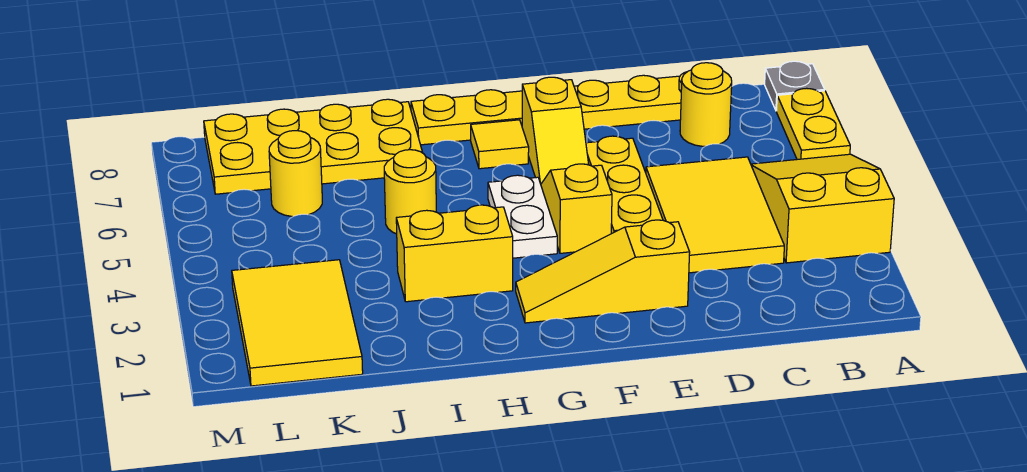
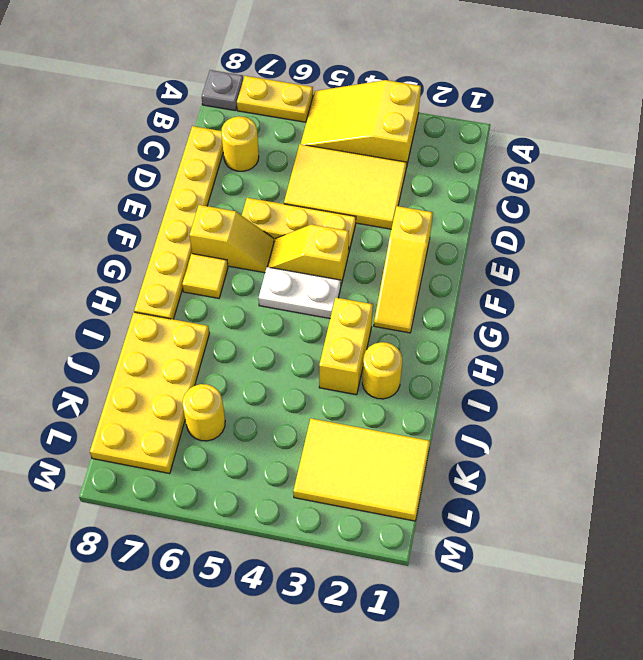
yellow 1x1 round brick [384,150,436,234] -> yellow 1x1 round brick moved to [362,342,402,399]

